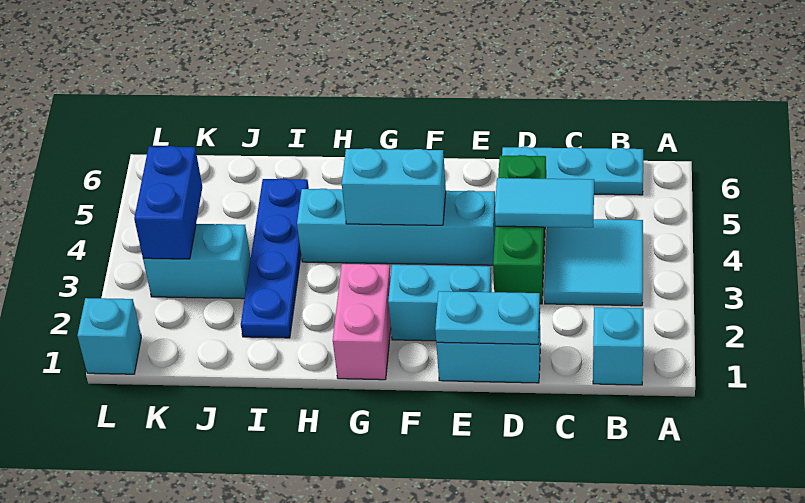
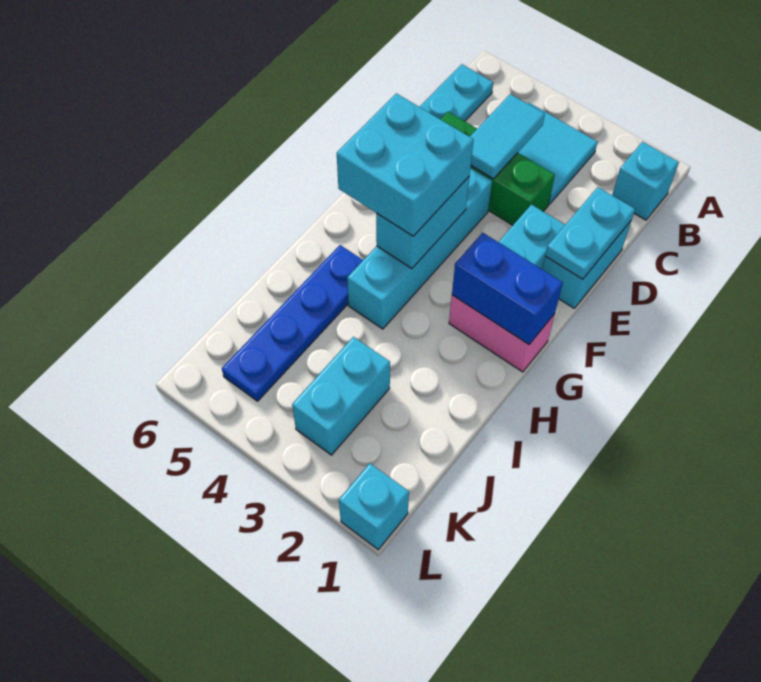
none -> cyan 2x2 brick [337,93,474,236]
blue 1x4 plate [241,179,309,338] -> blue 1x4 plate turned to [222,245,363,401]
blue 1x2 brick [134,146,202,259] -> blue 1x2 brick moved to [452,233,563,344]

